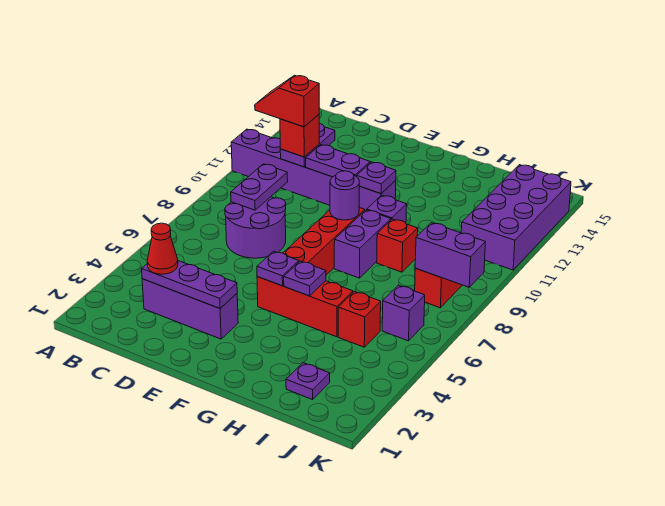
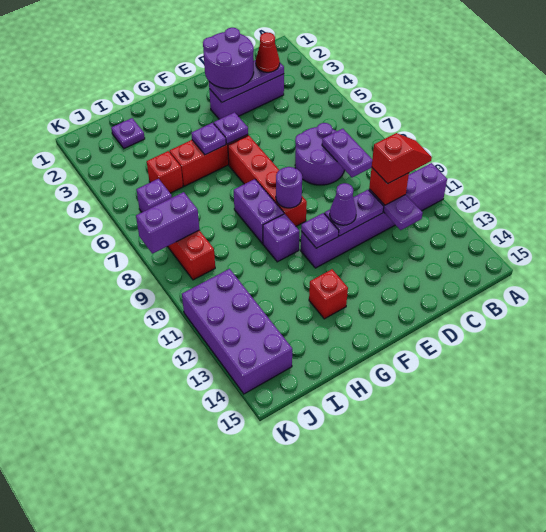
none -> purple 2x2 round brick [203,28,254,89]
none -> purple 1x1 cone [330,183,356,225]
red 1x1 brick [377,219,418,272] -> red 1x1 brick moved to [309,269,348,319]

